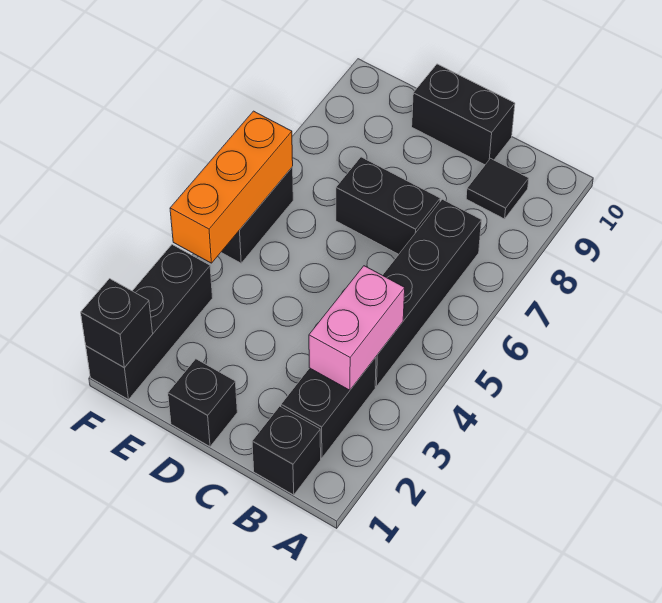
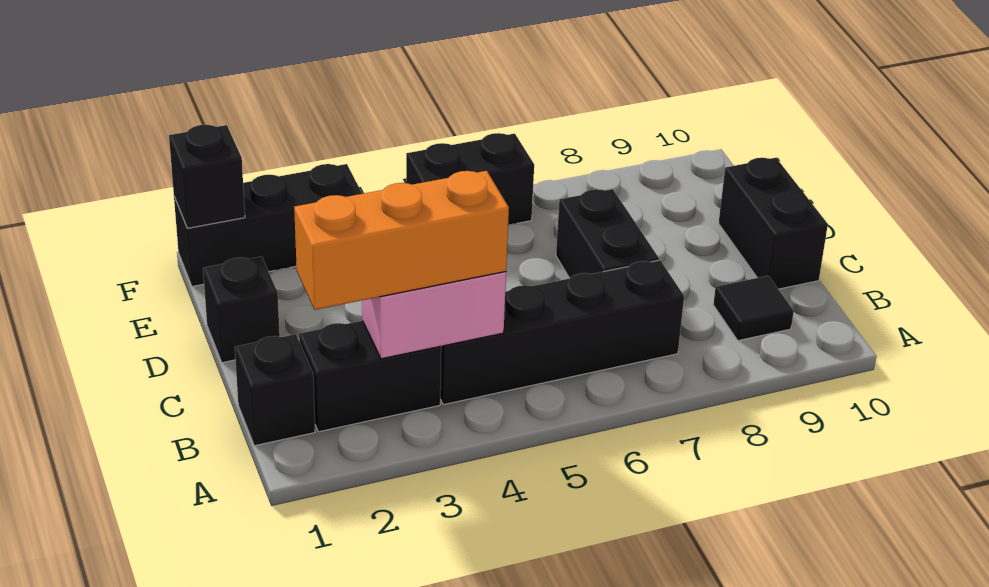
orange 1x3 brick [170,111,293,263] -> orange 1x3 brick moved to [294,171,509,310]

